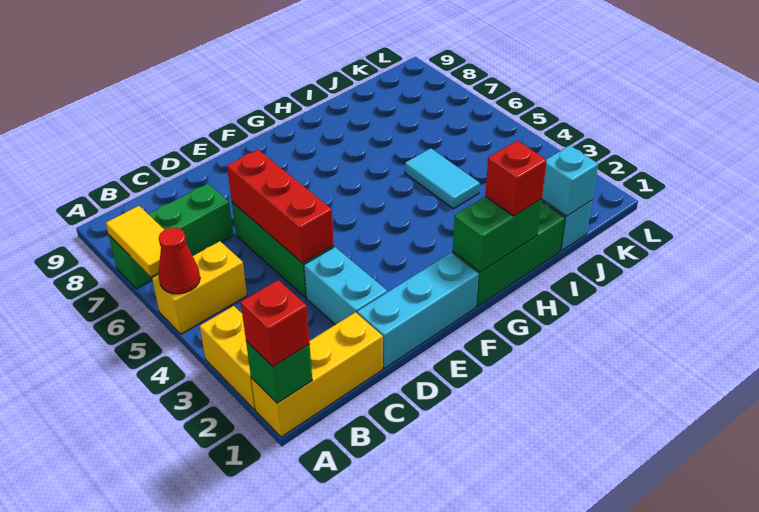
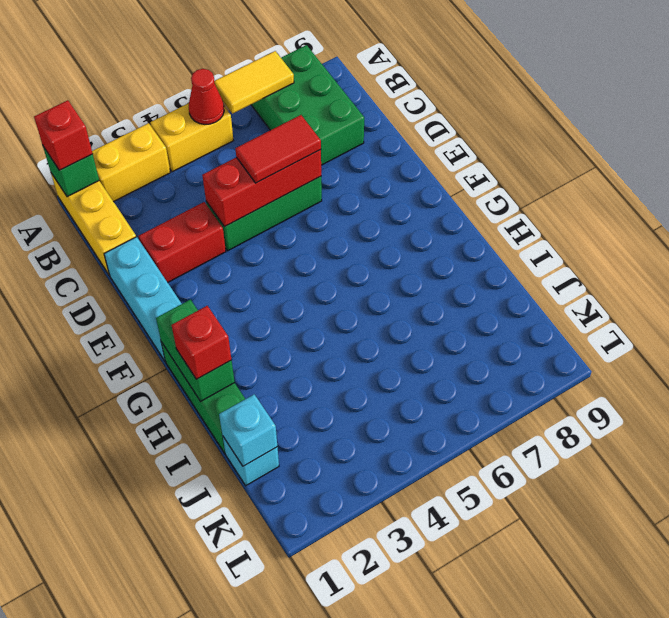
yellow 1x2 brick [152,241,247,334] -> yellow 1x2 brick turned to [150,103,233,172]
green 1x3 brick [109,183,234,289] -> green 2x3 brick [251,45,364,165]
cyan 1x2 brick [304,247,387,325] -> red 1x2 brick [139,202,226,282]
none -> red 1x2 tile [235,115,321,183]
cyan 1x2 tile [405,148,480,209] -> none

